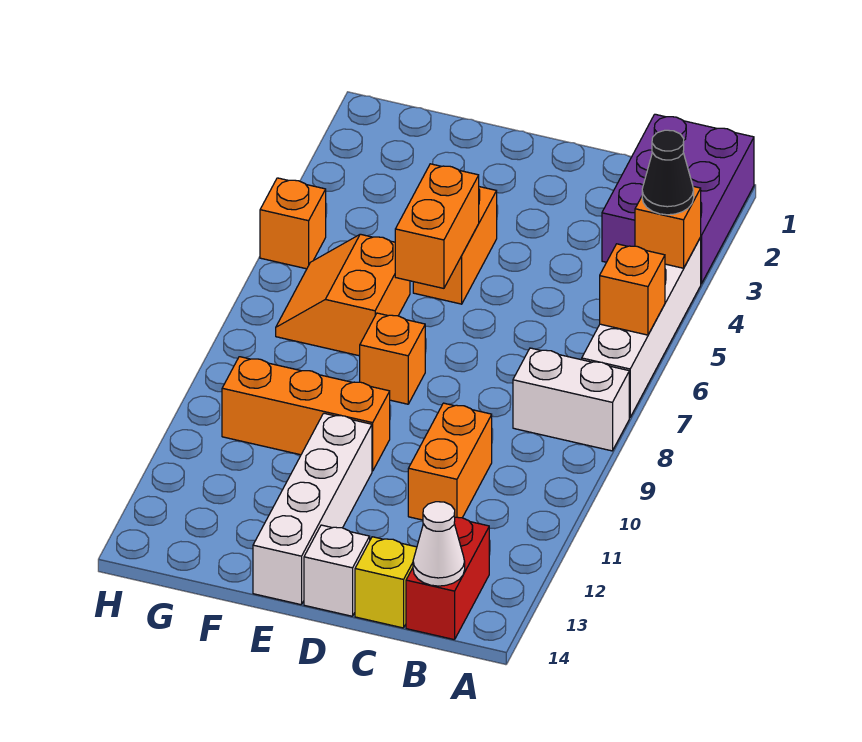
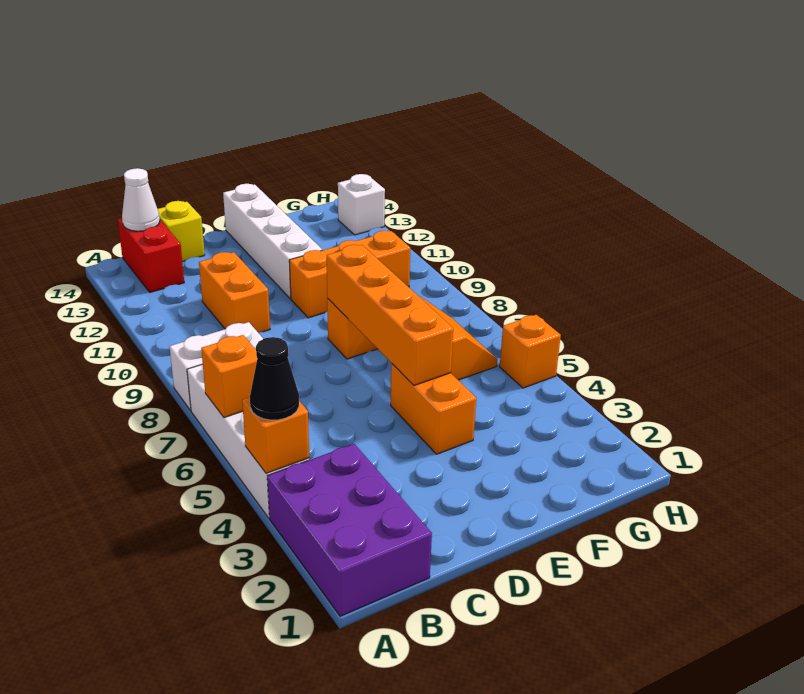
white 1x1 brick [304,525,370,616] -> white 1x1 brick moved to [338,174,385,235]
orange 1x2 brick [395,164,479,288] -> orange 1x4 brick [327,245,453,385]

